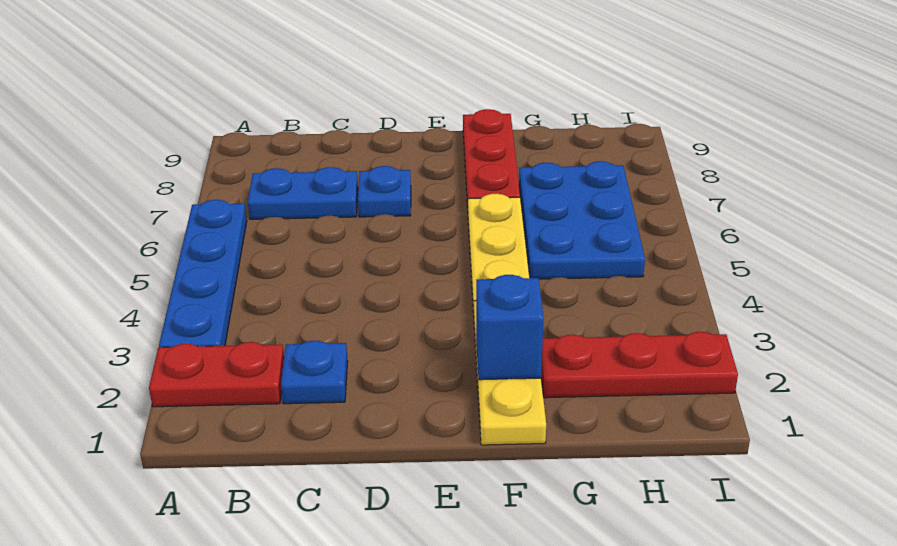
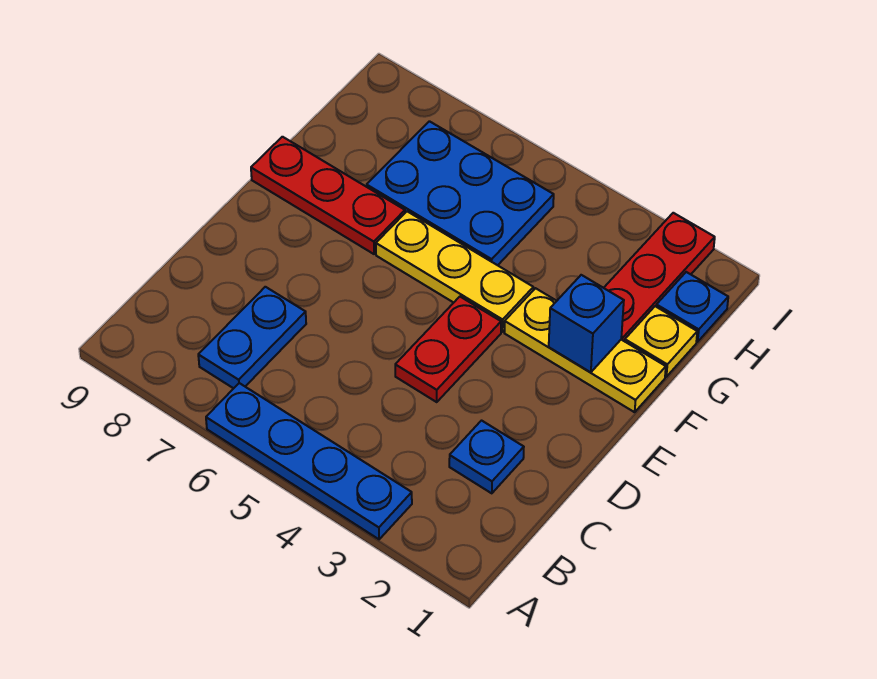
red 1x2 plate [149,342,284,407] -> red 1x2 plate moved to [395,297,501,402]
blue 1x1 plate [358,166,411,217] -> blue 1x1 plate moved to [656,272,728,342]
none -> yellow 1x1 plate [625,306,697,377]

